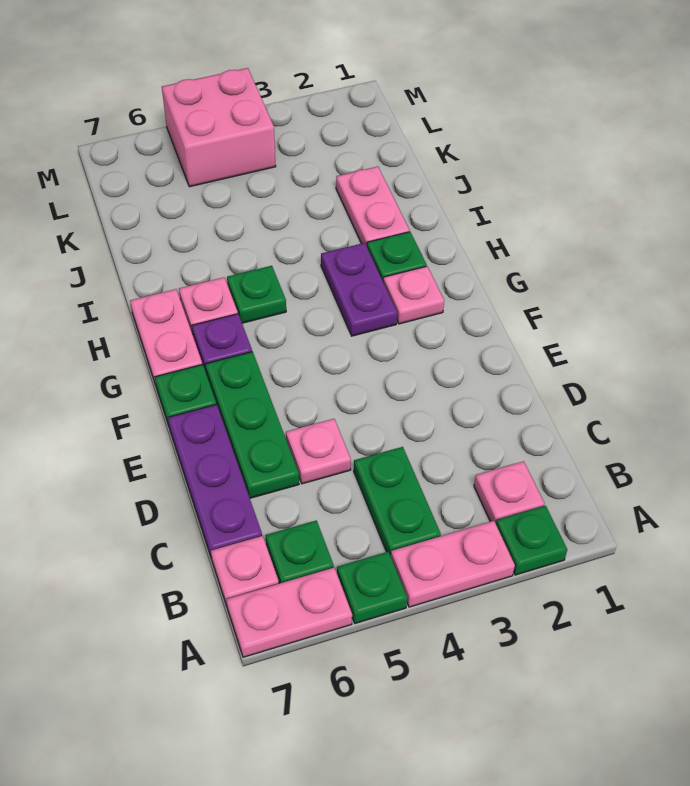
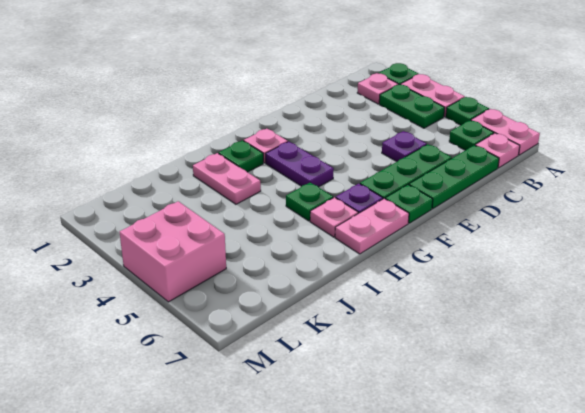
green 1x2 plate [354,447,441,556] -> green 1x2 plate turned to [379,85,445,128]
purple 1x3 plate [168,404,262,559] -> green 1x3 plate [409,145,499,209]
pink 1x1 plate [286,419,351,484] -> purple 1x1 plate [382,131,427,162]
purple 1x2 plate [321,243,397,336] -> purple 1x2 plate turned to [266,141,334,187]
pink 1x2 plate [336,167,410,246] -> pink 1x2 plate turned to [193,153,261,204]

